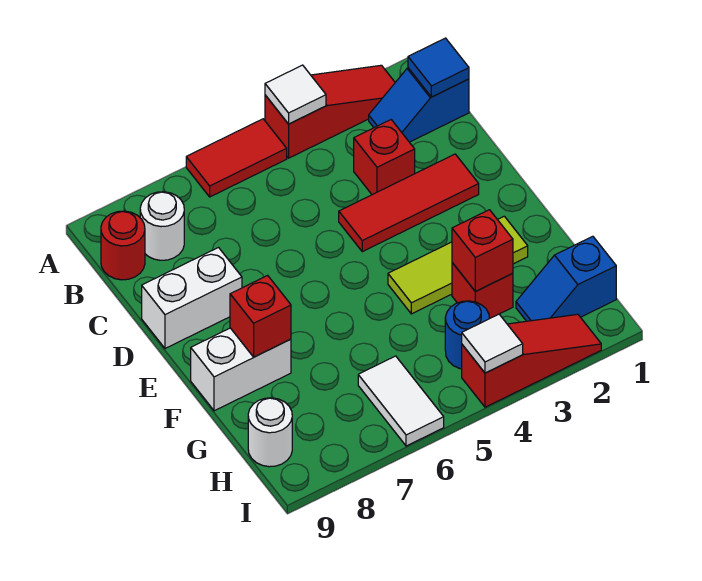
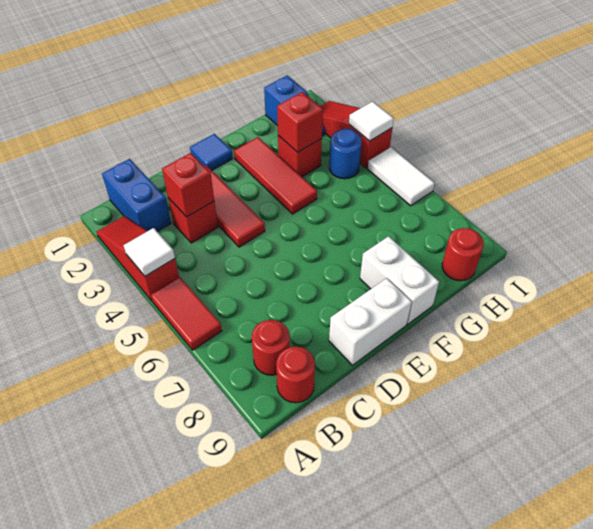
blue 1x2 slope [369,68,469,142] -> blue 1x2 brick [102,159,171,231]
blue 1x1 tile [408,38,469,97] -> blue 1x1 tile moved to [190,134,233,170]
white 1x1 round brick [140,192,184,260] -> red 1x1 round brick [252,320,290,375]
white 1x2 brick [142,248,242,348] -> white 1x2 brick turned to [329,278,412,365]
lime 1x3 tile [388,216,528,314] -> red 1x3 tile [234,137,317,214]
red 1x1 brick [230,275,291,357] -> red 1x1 brick moved to [162,153,214,217]
white 1x2 tile [358,356,444,446] -> white 1x2 tile turned to [368,147,435,206]
white 1x1 round brick [248,398,292,467] -> red 1x1 round brick [442,228,484,281]

